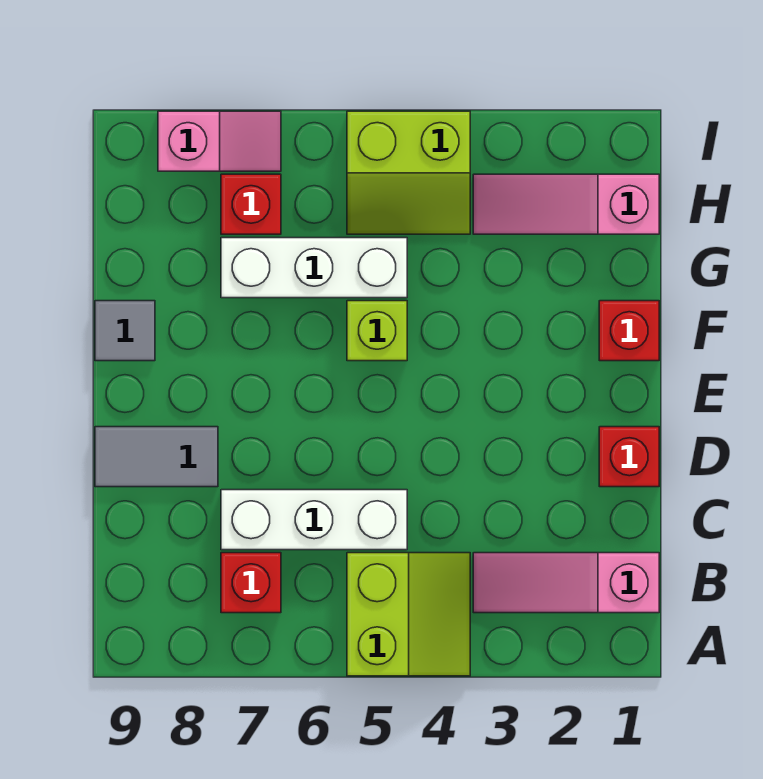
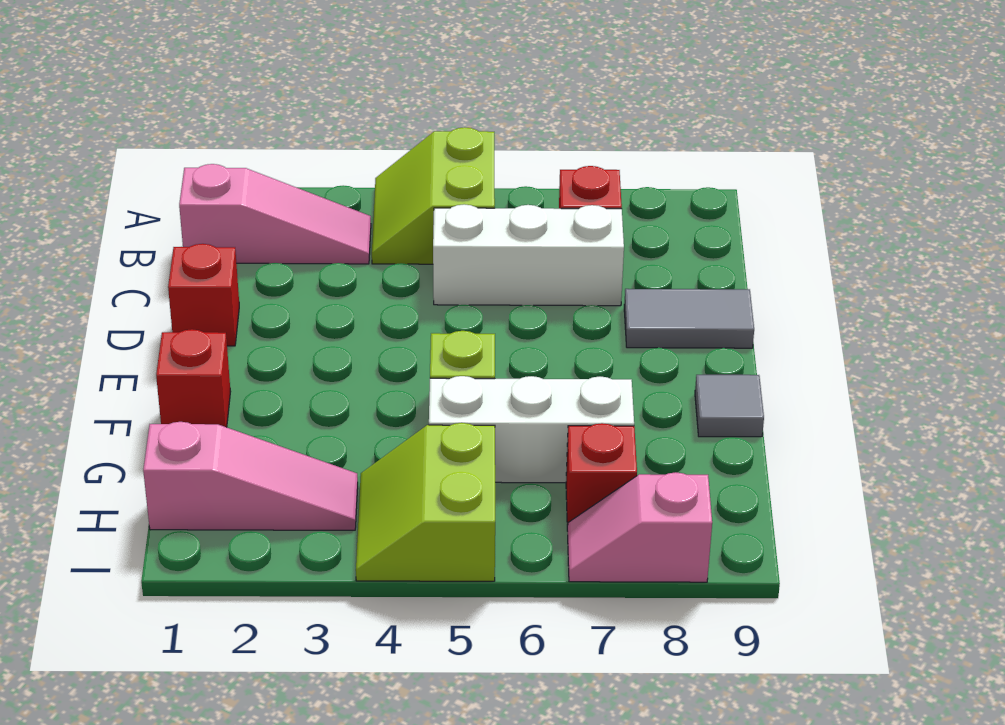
lime 2x2 slope [347,111,470,234] -> lime 2x2 slope turned to [356,423,495,581]

